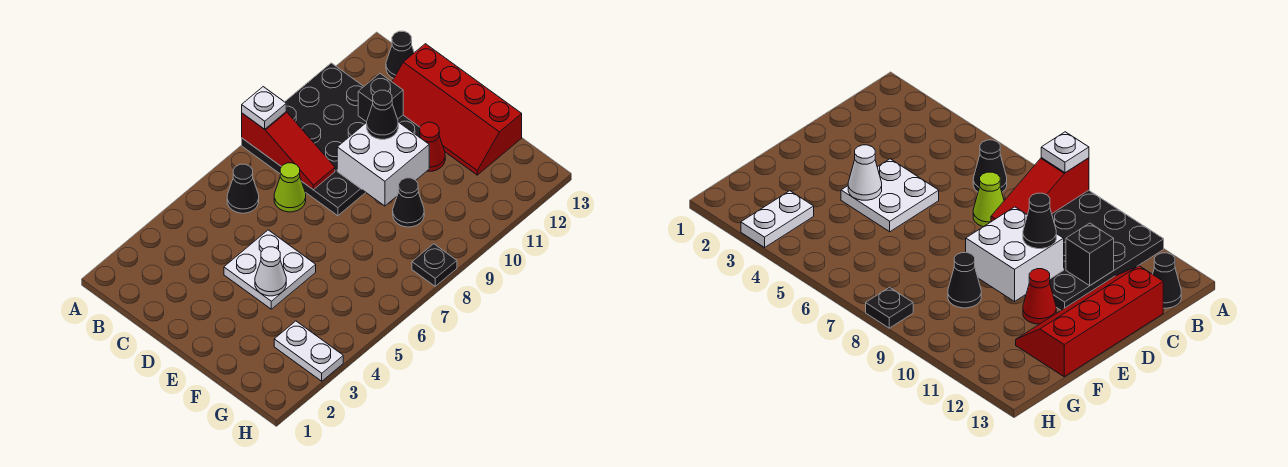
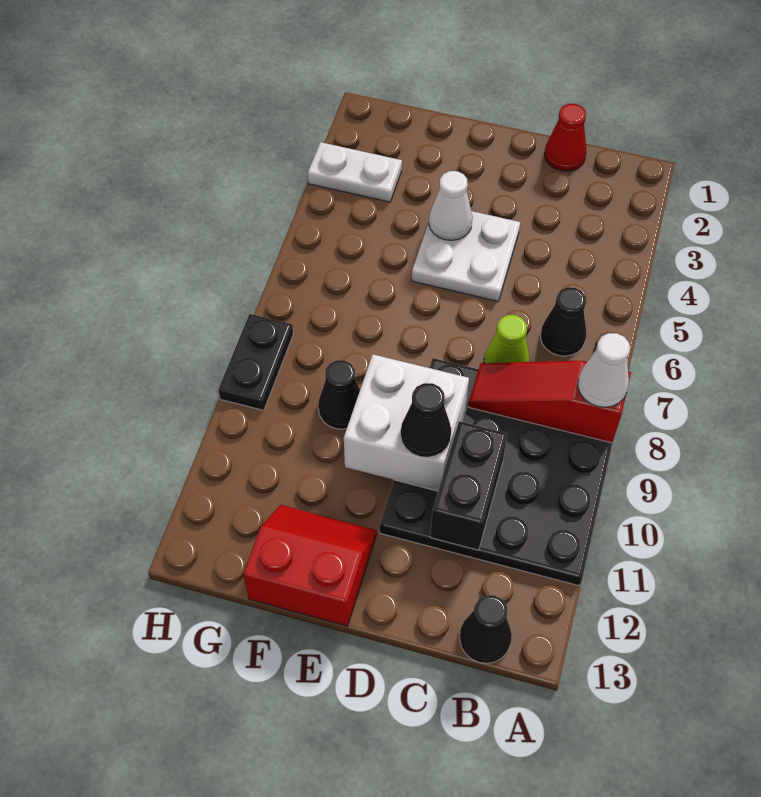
white 1x1 plate [242,87,286,129] -> white 1x1 cone [578,333,630,407]
black 1x1 brick [358,74,403,122] -> black 1x2 brick [430,421,507,550]
red 2x4 slope [392,44,522,175] -> red 2x2 slope [243,505,377,626]
red 1x1 cone [420,122,445,171] -> red 1x1 cone moved to [545,104,586,171]
black 1x1 plate [412,244,457,286] -> black 1x2 plate [218,314,293,410]

